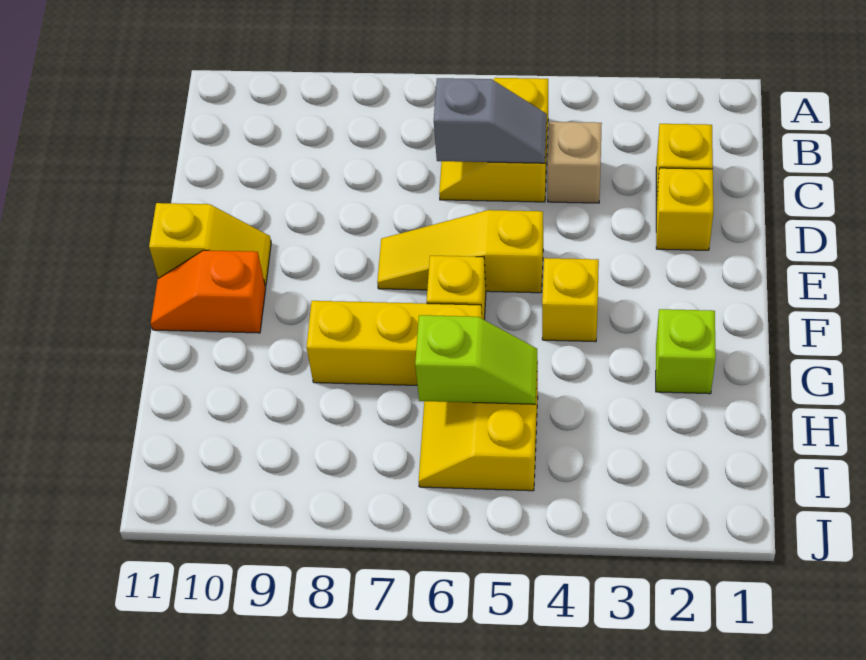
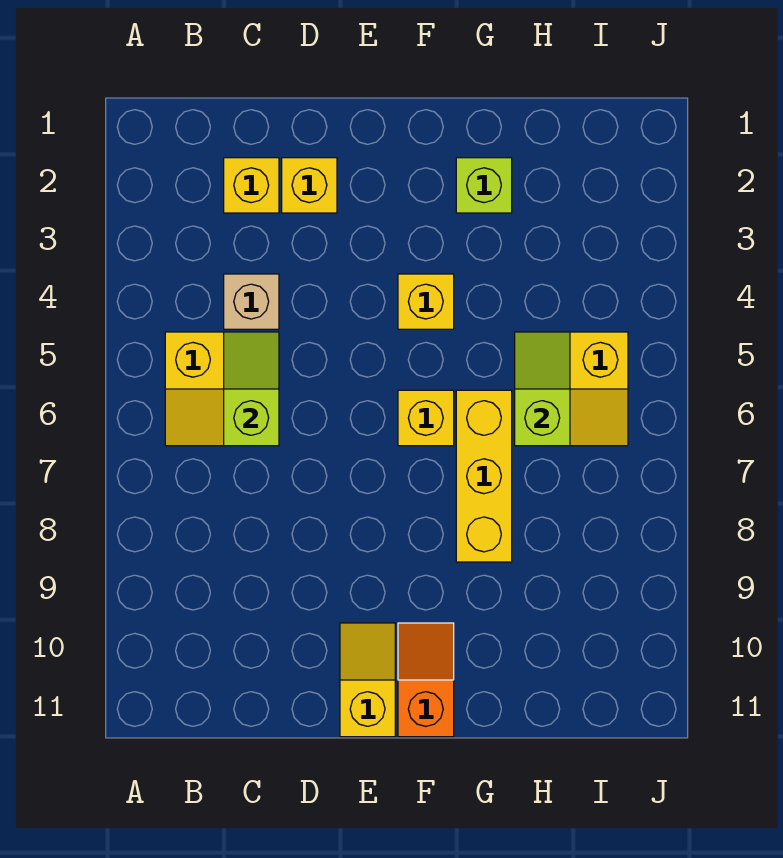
grey 1x2 slope [434,78,547,163] -> lime 1x2 slope [224,332,279,446]
yellow 1x3 slope [377,210,543,293] -> none
orange 1x2 slope [151,250,266,333] -> orange 1x2 slope turned to [398,623,454,737]

